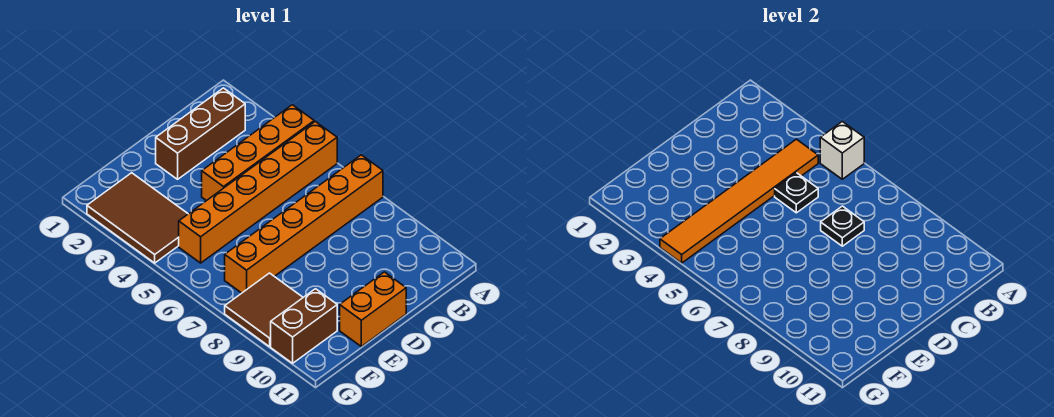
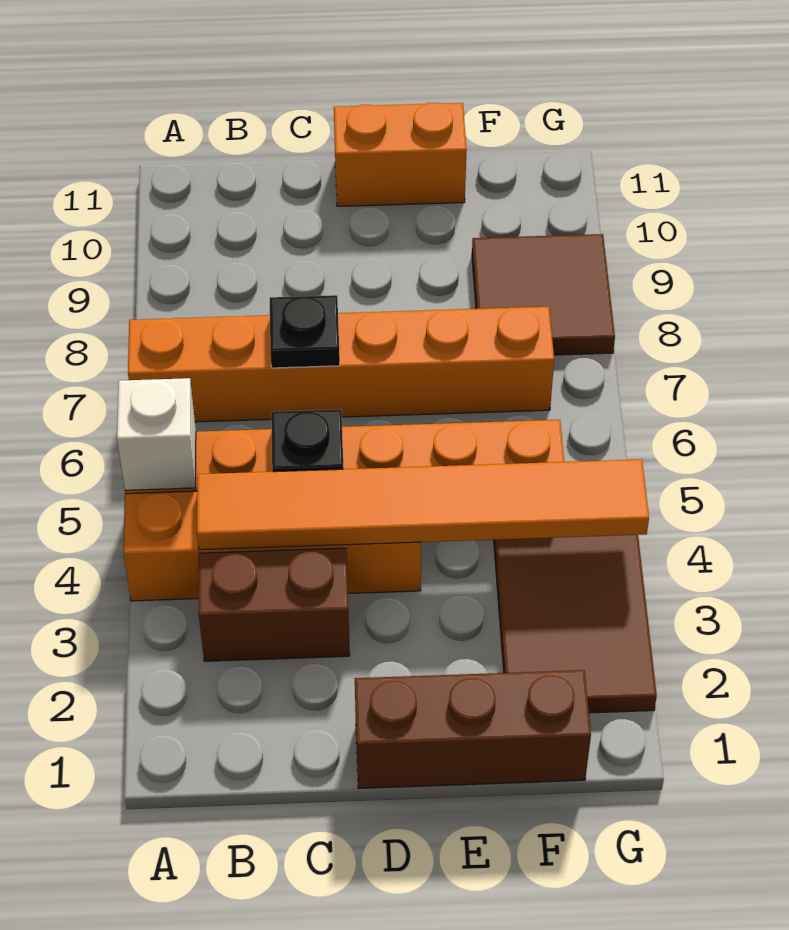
brown 1x3 brick [156,88,245,179] -> brown 1x3 brick moved to [355,670,591,788]
brown 1x2 brick [271,289,337,363] -> brown 1x2 brick moved to [199,548,350,661]

